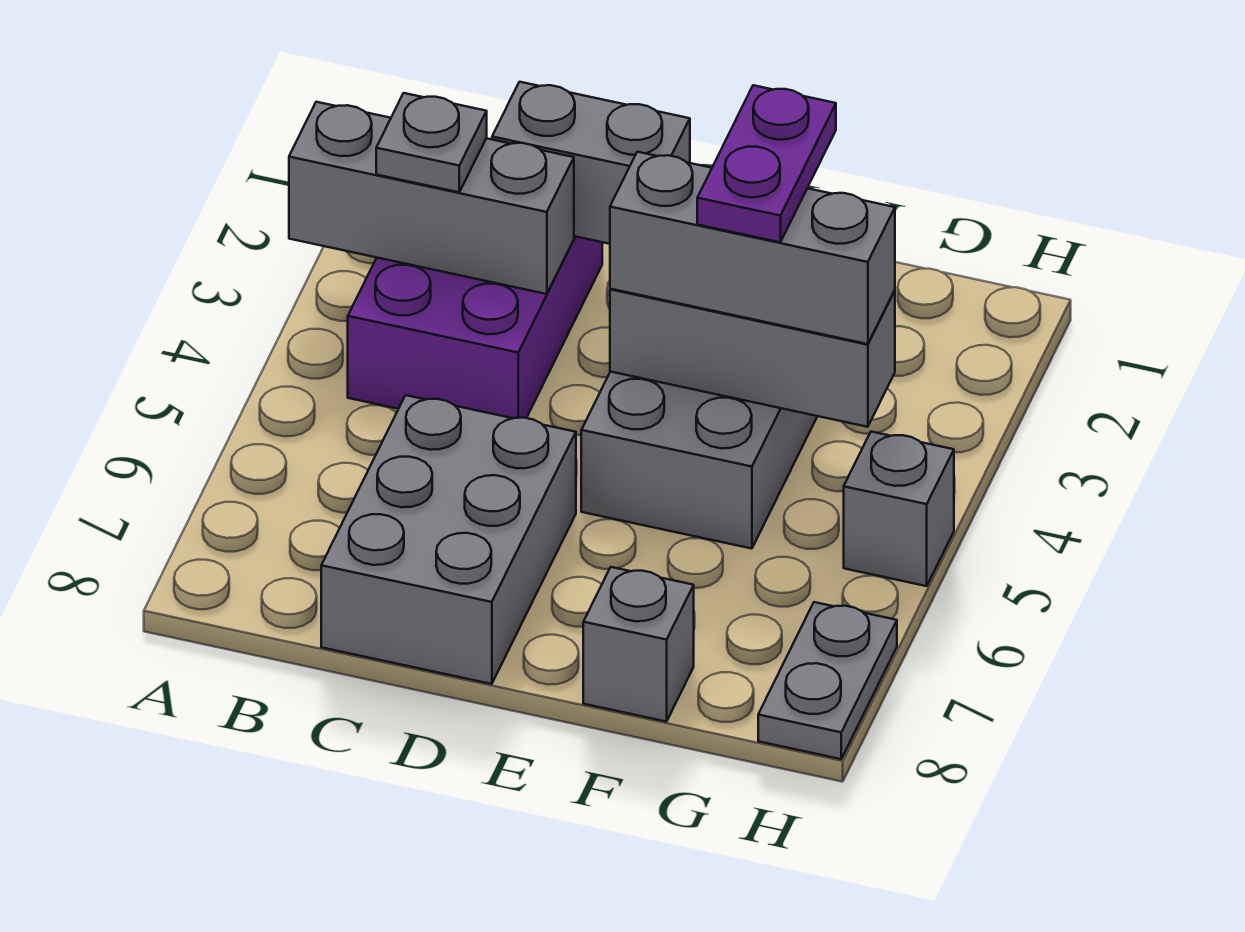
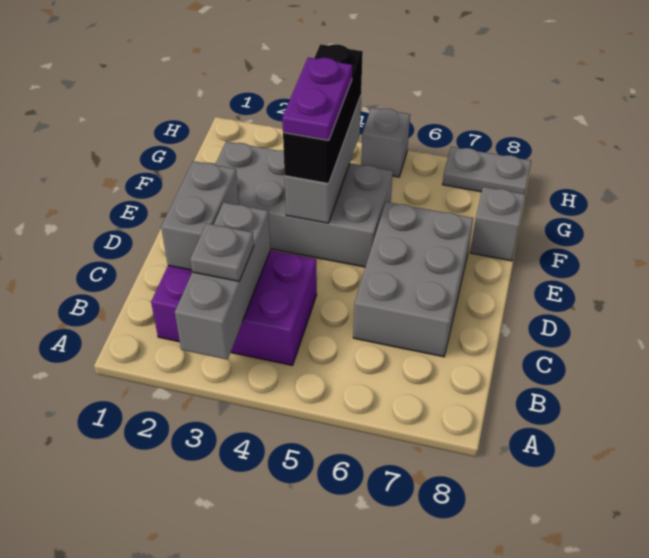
grey 2x3 brick [321,395,576,684] -> grey 2x3 brick turned to [353,202,473,357]
grey 1x3 brick [610,152,895,344] -> black 1x3 brick [283,44,363,183]
purple 1x2 plate [697,85,836,242] -> purple 1x2 plate turned to [282,57,352,140]

